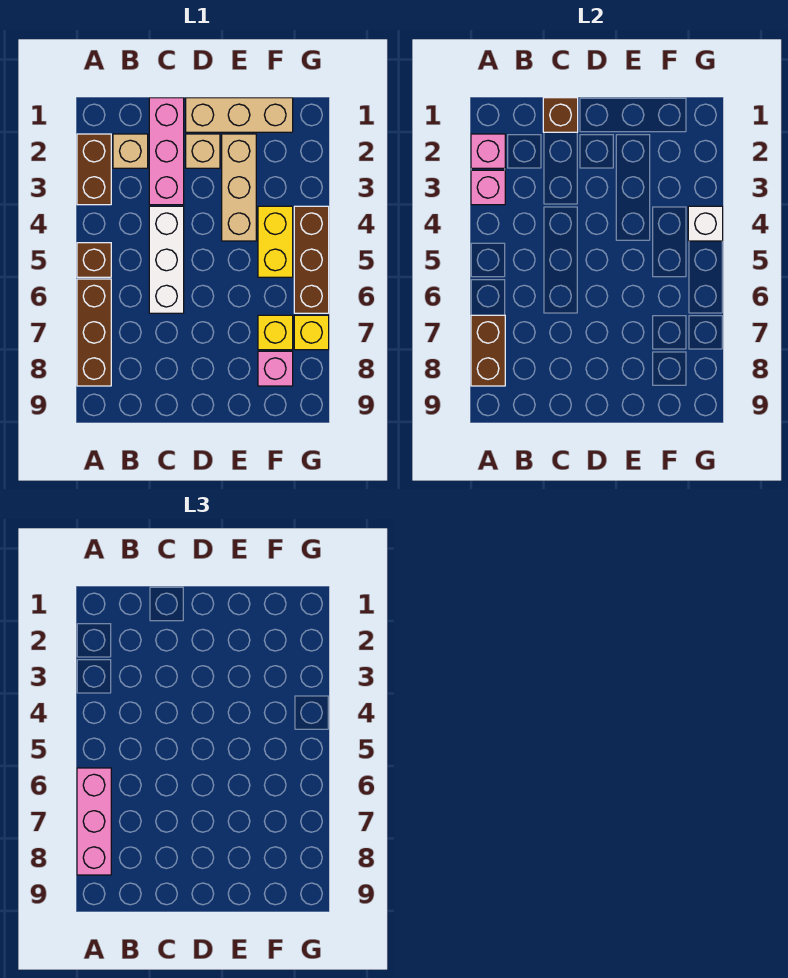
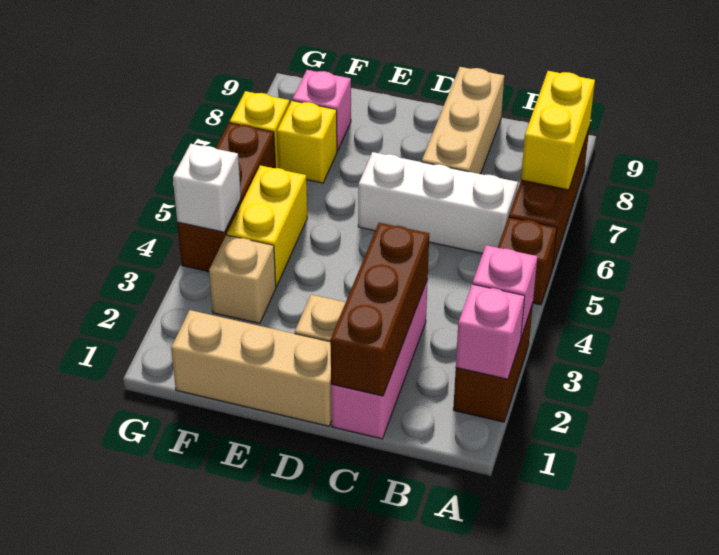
pink 1x3 brick [77,768,111,875] -> none
brown 1x2 brick [471,315,505,386] -> yellow 1x2 brick [521,71,595,190]
tan 1x1 brick [113,134,148,168] -> tan 1x1 brick moved to [209,235,276,324]
brown 1x1 brick [543,98,578,132] -> brown 1x3 brick [330,223,429,396]
white 1x3 brick [149,206,184,313] -> white 1x3 brick turned to [358,152,518,254]
tan 1x3 brick [222,134,256,241] -> tan 1x3 brick moved to [422,67,504,174]

